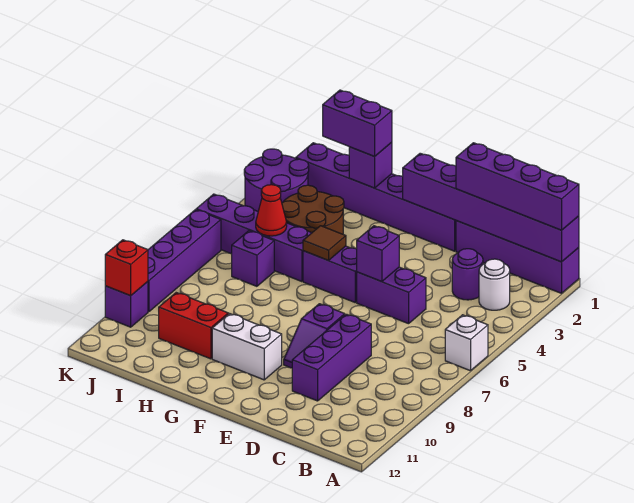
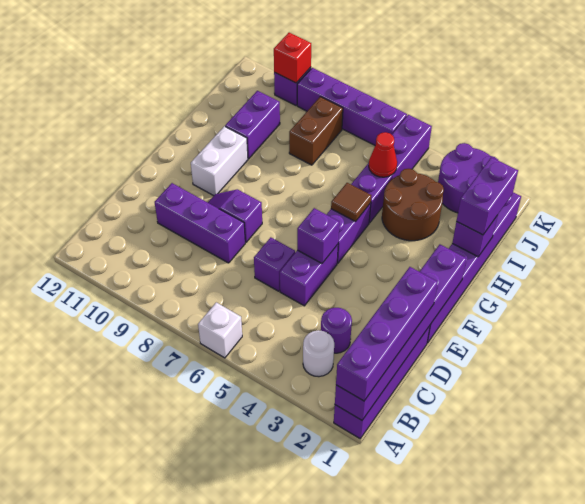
red 1x2 brick [159,293,228,359] -> purple 1x2 brick [225,91,280,159]
purple 1x1 brick [232,231,274,286] -> purple 1x1 brick moved to [254,237,295,291]
none -> brown 1x2 brick [289,97,343,165]

